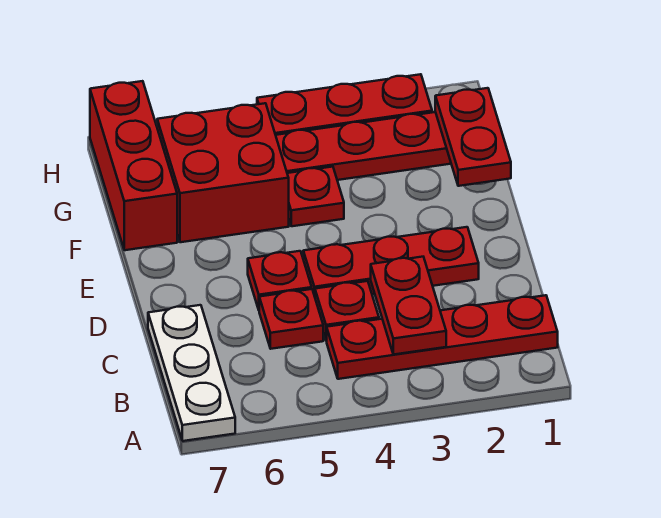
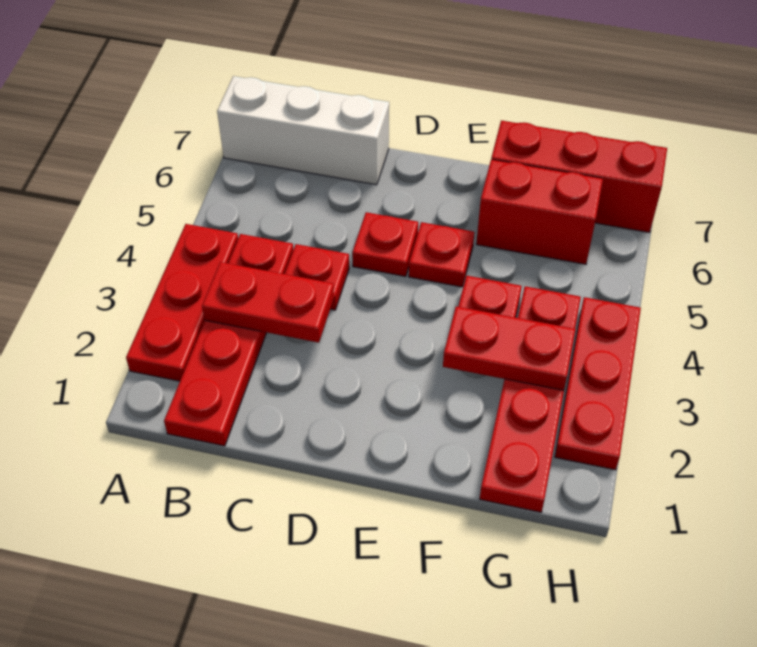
white 1x3 plate [148,305,235,441] -> white 1x3 brick [217,76,389,185]
red 1x1 plate [259,289,323,349] -> red 1x1 plate moved to [409,222,474,287]
red 1x3 plate [303,227,479,296] -> red 1x3 plate moved to [126,224,238,381]
red 1x2 plate [435,88,511,186] -> red 1x2 plate moved to [443,306,576,390]
red 2x2 brick [157,103,289,242] -> red 1x2 brick [476,160,603,264]

